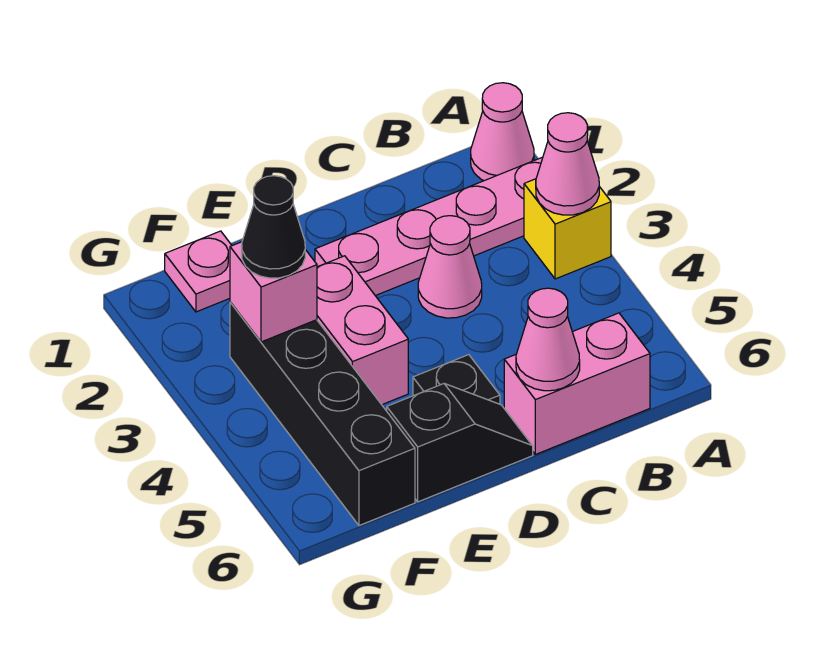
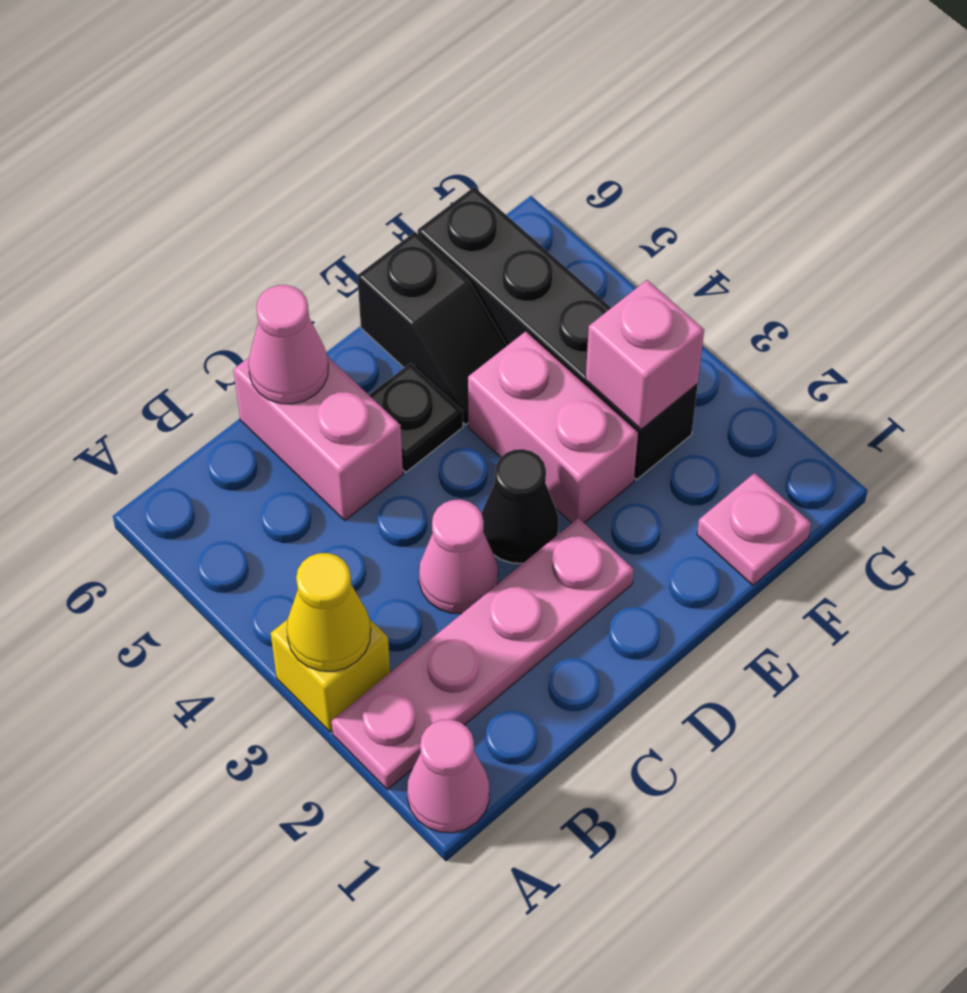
pink 1x1 cone [536,113,599,215] -> yellow 1x1 cone [287,553,371,671]
pink 1x2 brick [504,313,650,454] -> pink 1x2 brick turned to [233,356,403,521]
black 1x2 slope [387,384,533,502] -> black 1x2 slope turned to [357,232,507,425]
black 1x1 cone [242,176,305,278] -> black 1x1 cone moved to [482,449,558,563]

